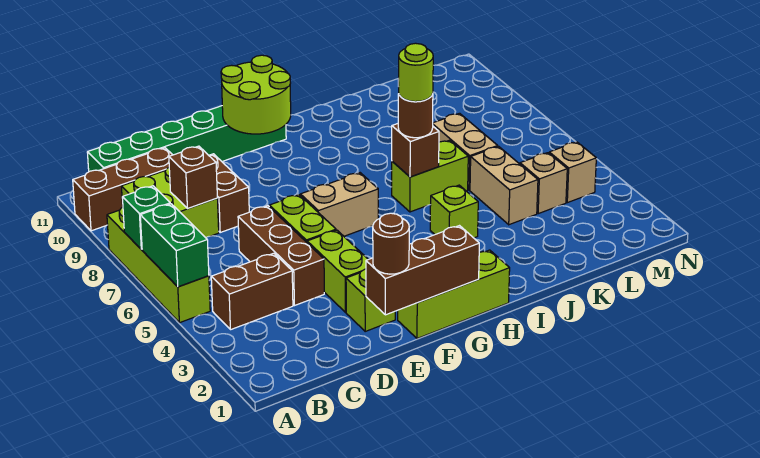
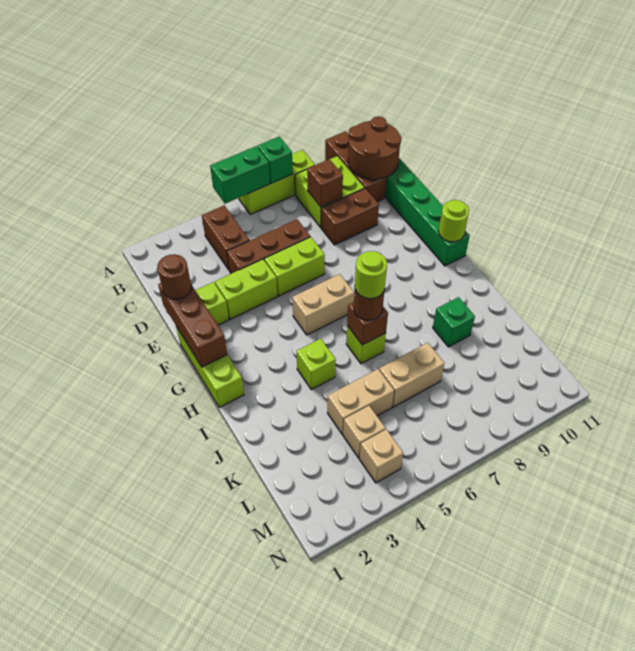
lime 1x4 brick [107,207,210,323] -> lime 1x3 brick [239,150,315,214]
none -> brown 2x2 round brick [348,116,401,180]
tan 1x2 brick [300,173,378,236] -> tan 1x2 brick turned to [292,274,354,335]
lime 2x2 round brick [221,55,291,134] -> lime 1x1 round brick [439,200,469,242]
lime 1x2 brick [392,140,468,212] -> lime 1x1 brick [346,326,386,364]
none -> green 1x1 brick [433,297,475,347]

